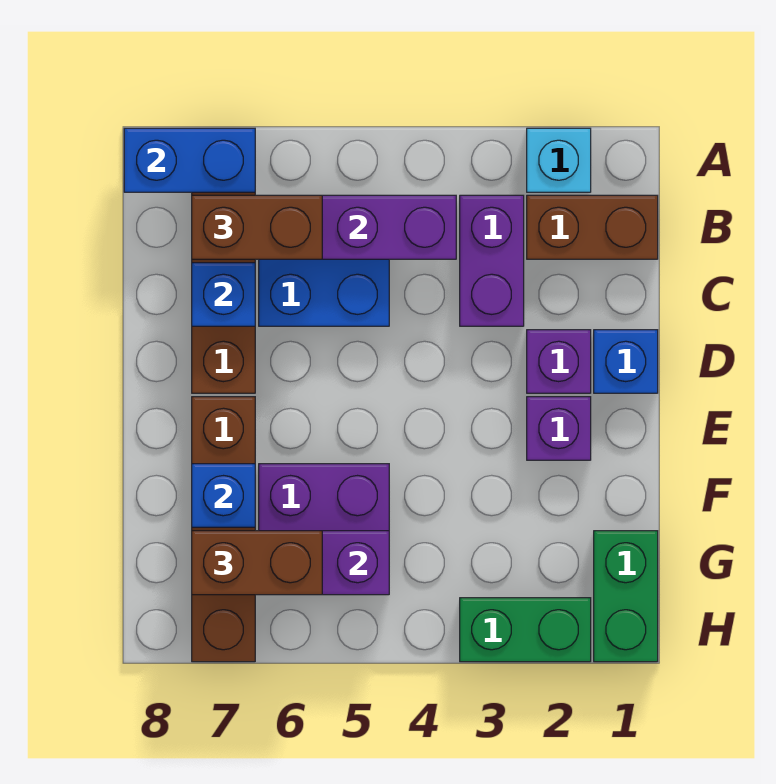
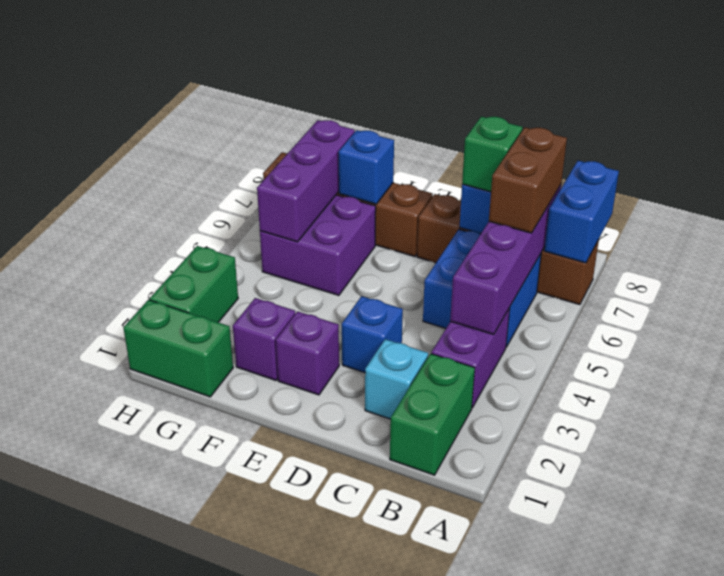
cyan 1x1 brick [527,128,591,192] -> cyan 1x1 brick moved to [365,339,428,419]
brown 1x2 brick [527,195,658,259] -> green 1x2 brick [390,354,475,475]
purple 1x2 brick [460,195,524,326] -> purple 1x2 brick turned to [431,308,510,408]
none -> green 1x1 brick [462,116,522,192]
blue 1x1 brick [594,330,658,393] -> blue 1x1 brick moved to [342,296,403,373]
purple 1x1 brick [527,330,591,393] -> purple 1x1 brick moved to [233,298,295,380]
brown 1x2 brick [192,531,322,595] -> none

